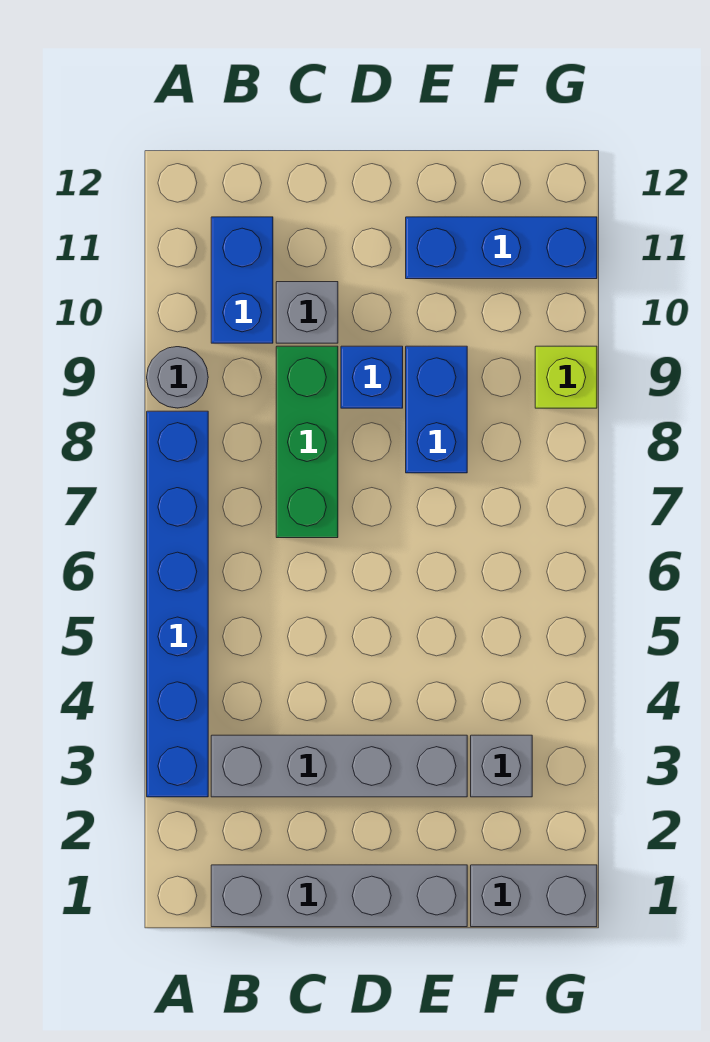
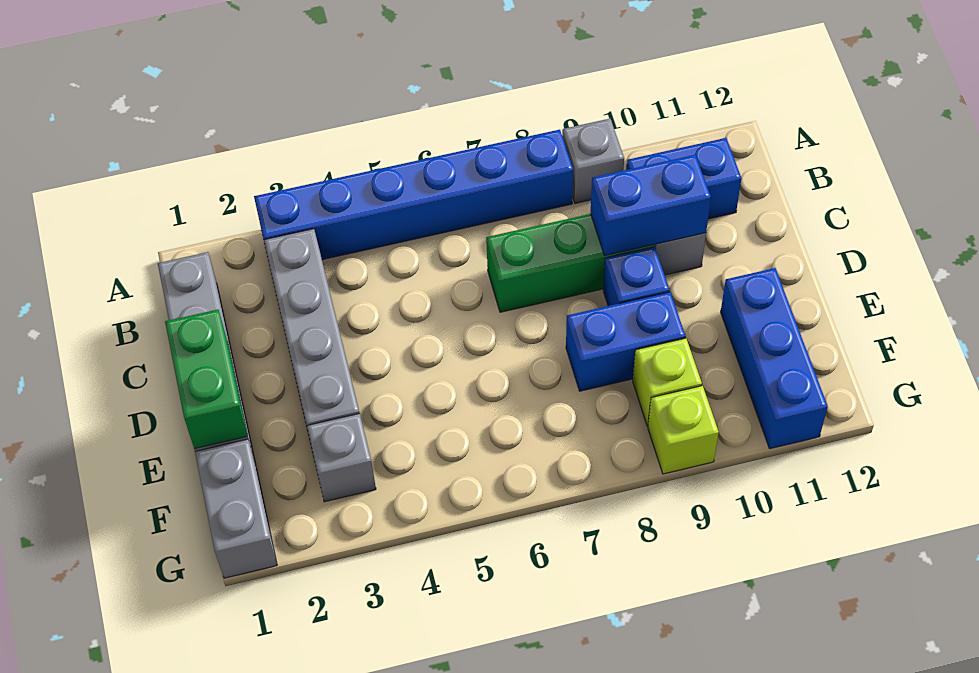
grey 1x1 round brick [147,347,208,408] -> grey 1x1 brick [562,119,624,203]
none -> blue 1x2 brick [591,155,711,255]
none -> green 1x2 brick [165,310,248,449]
none -> lime 1x1 brick [633,338,702,426]

